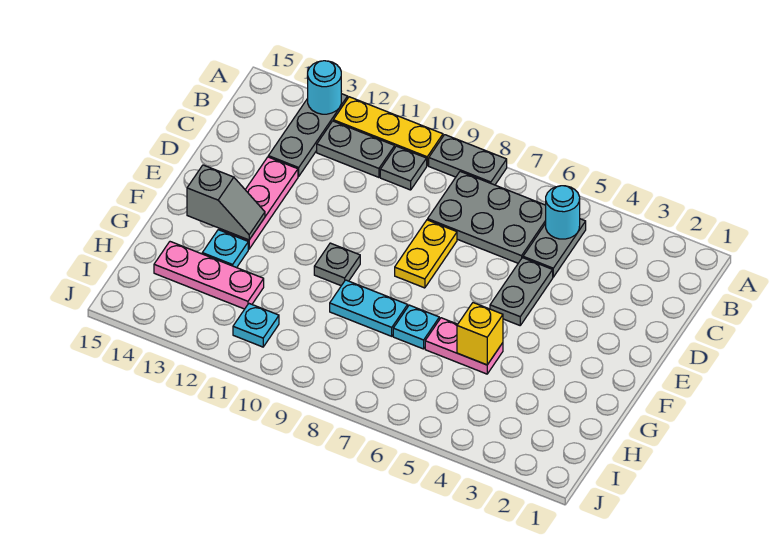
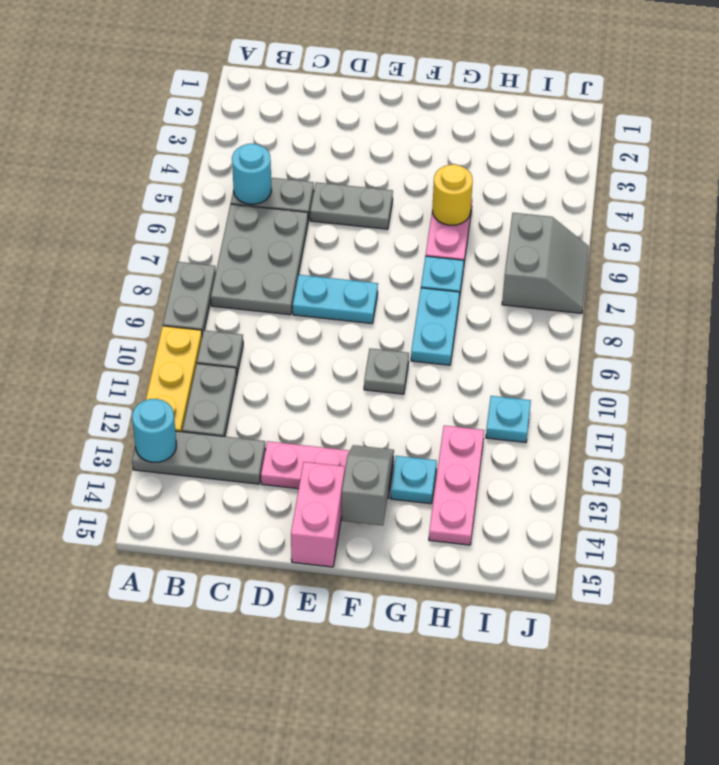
yellow 1x2 plate [395,220,457,288] -> cyan 1x2 plate [293,275,378,324]
none -> pink 1x2 brick [291,462,345,567]
yellow 1x1 brick [457,303,503,365] -> yellow 1x1 round brick [432,164,473,225]
none -> grey 2x2 slope [502,213,589,313]

